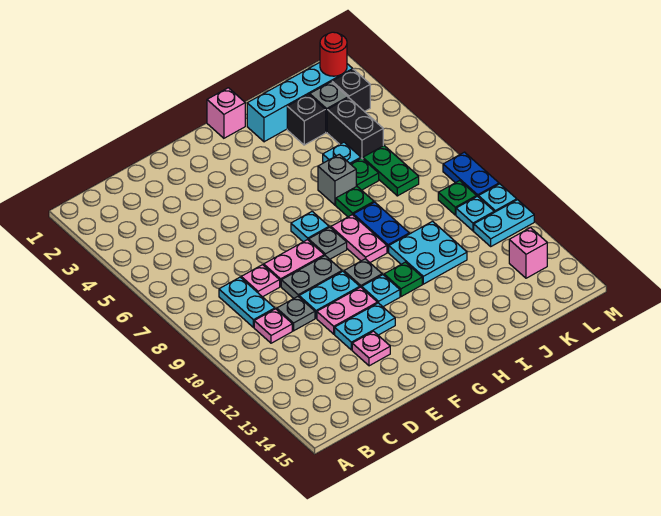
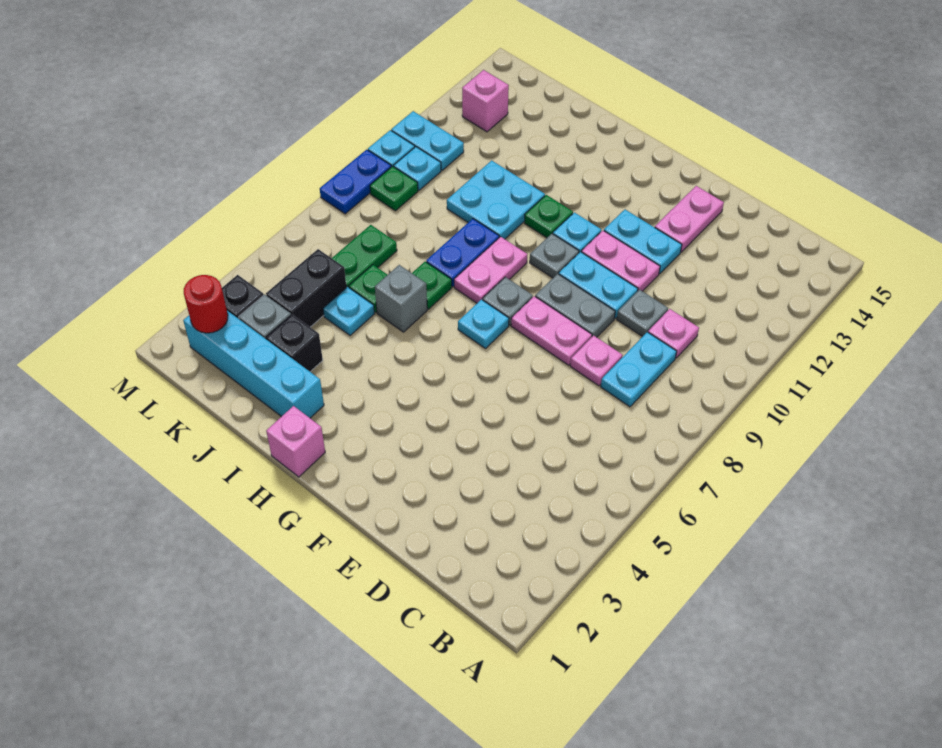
pink 1x1 plate [352,331,390,366] -> pink 1x2 plate [655,186,724,252]

